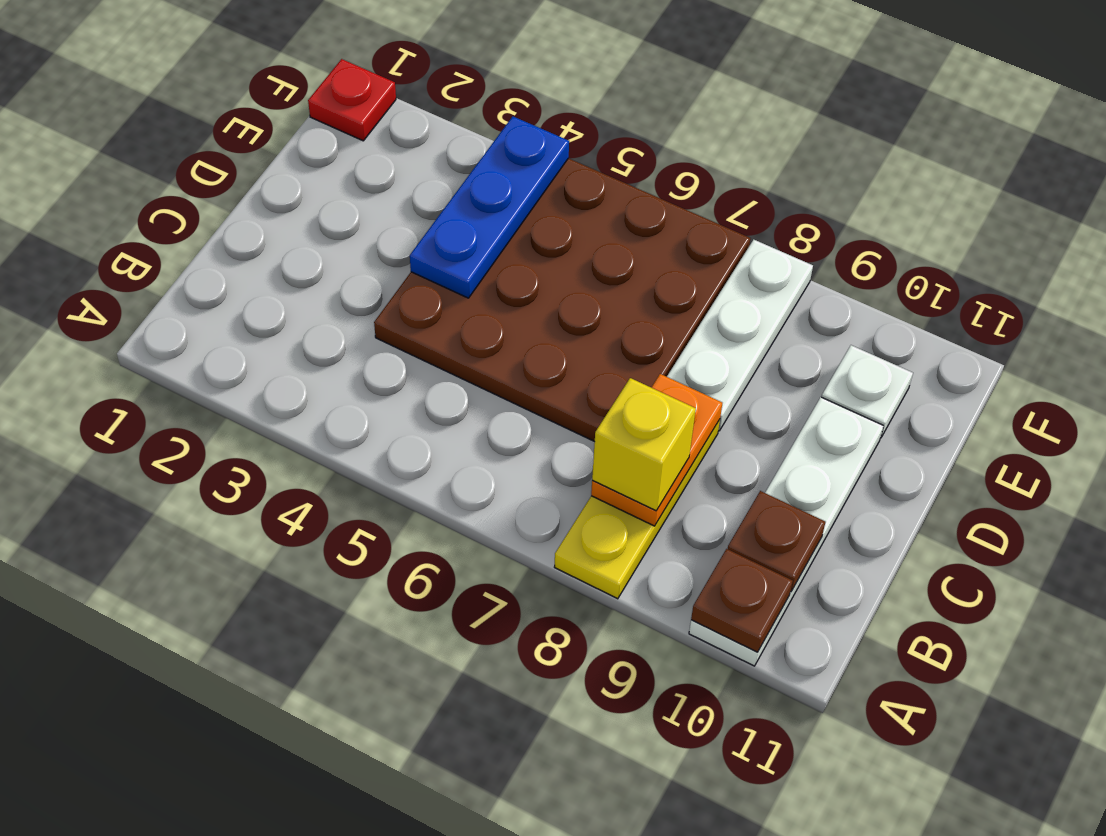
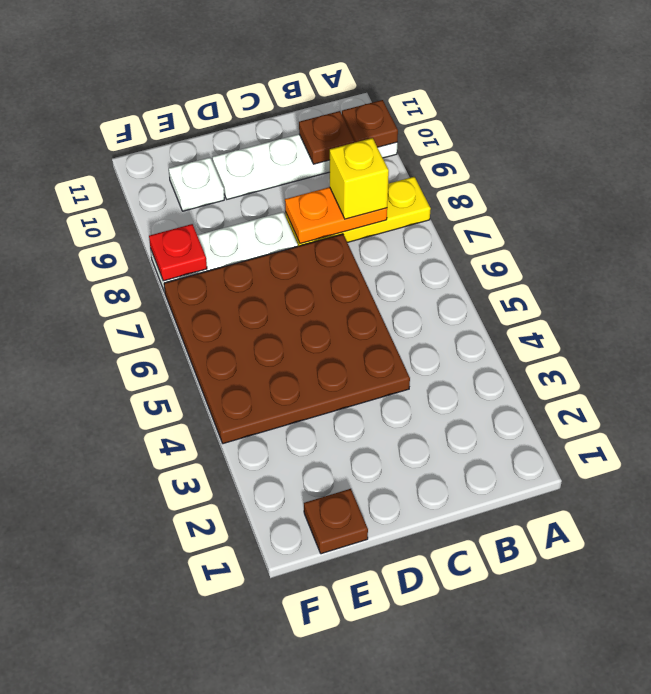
blue 1x3 plate [410,116,569,298] -> none
none -> brown 1x1 plate [304,489,368,554]
red 1x1 plate [308,59,396,141] -> red 1x1 plate moved to [149,224,207,281]

